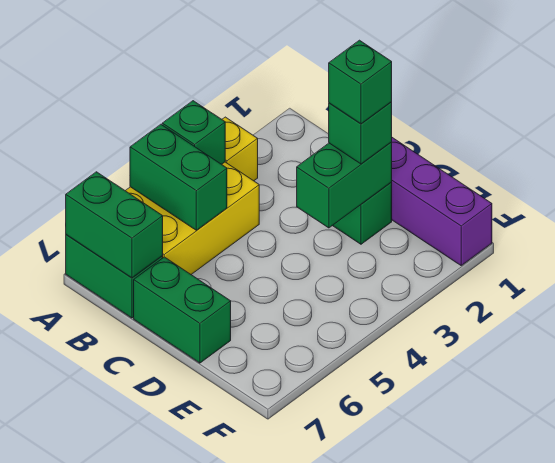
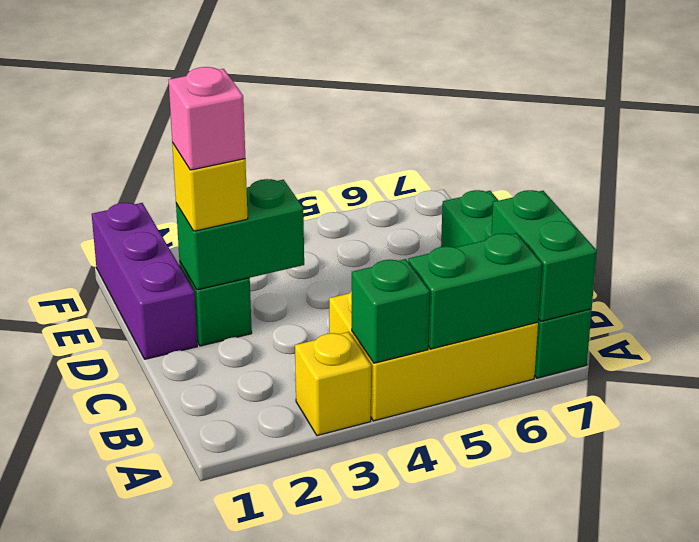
green 1x2 brick [130,124,227,230] -> green 1x2 brick turned to [408,233,542,349]
green 1x1 brick [329,102,392,164] -> yellow 1x1 brick [172,143,248,231]
green 1x1 brick [329,40,392,124] -> pink 1x1 brick [169,67,245,170]

